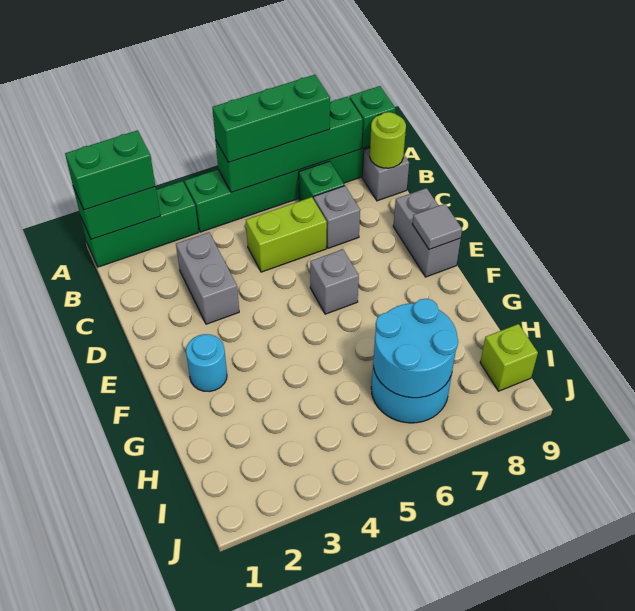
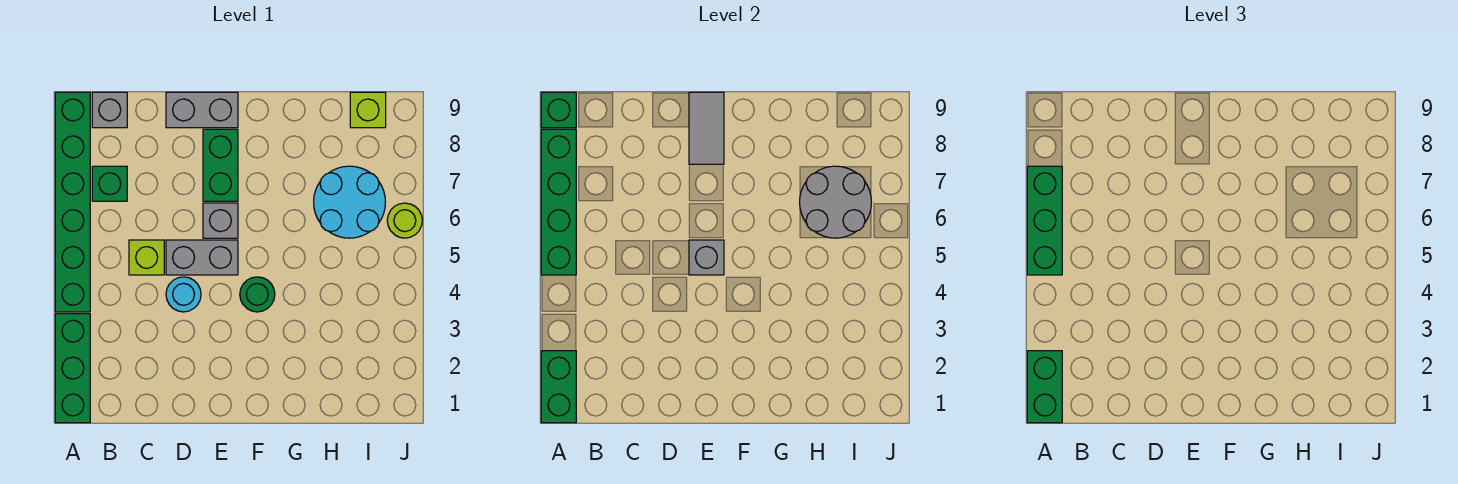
lime 1x1 round brick [370,112,406,168] -> lime 1x1 round brick moved to [387,203,422,238]
grey 1x2 brick [176,232,239,324] -> grey 1x2 brick moved to [166,240,238,275]
lime 1x2 brick [246,197,327,272] -> lime 1x1 brick [129,240,164,275]
grey 1x1 brick [314,186,360,248] -> grey 1x1 brick moved to [689,240,724,275]
none -> green 1x2 brick [203,129,238,201]
grey 1x1 tile [412,204,462,250] -> grey 1x2 tile [689,92,724,164]
cyan 1x1 round brick [186,334,227,392] -> cyan 1x1 round brick moved to [166,277,201,312]
none -> green 1x1 round brick [240,277,275,312]
cyan 2x2 round brick [373,299,458,398] -> grey 2x2 round brick [800,166,871,238]

